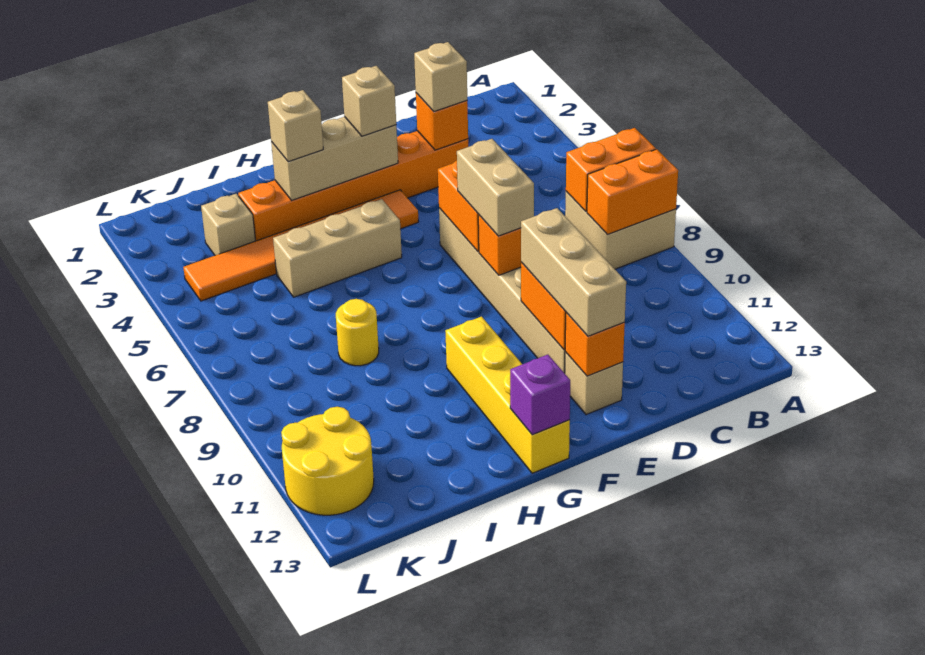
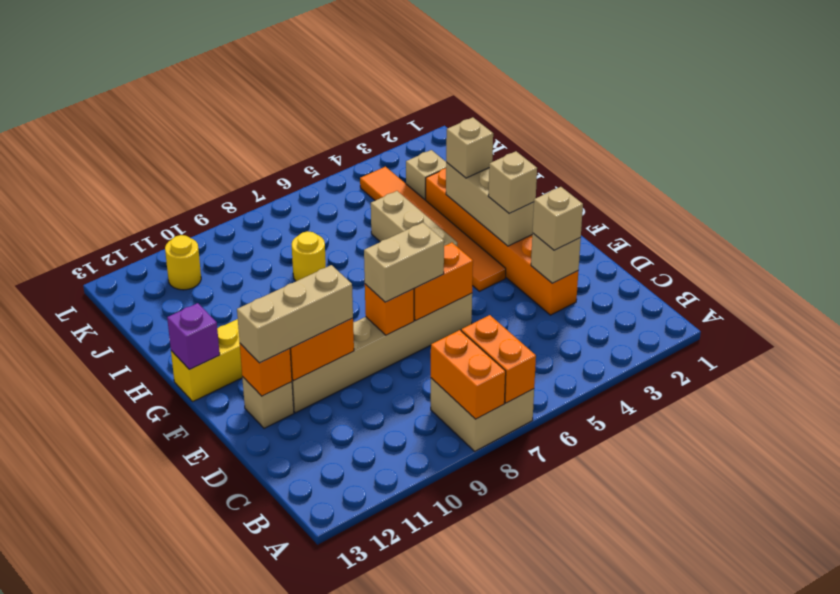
orange 1x1 brick [416,93,468,150] -> tan 1x1 brick [531,233,581,283]
yellow 2x2 round brick [281,407,374,515] -> yellow 1x1 round brick [165,235,201,290]

